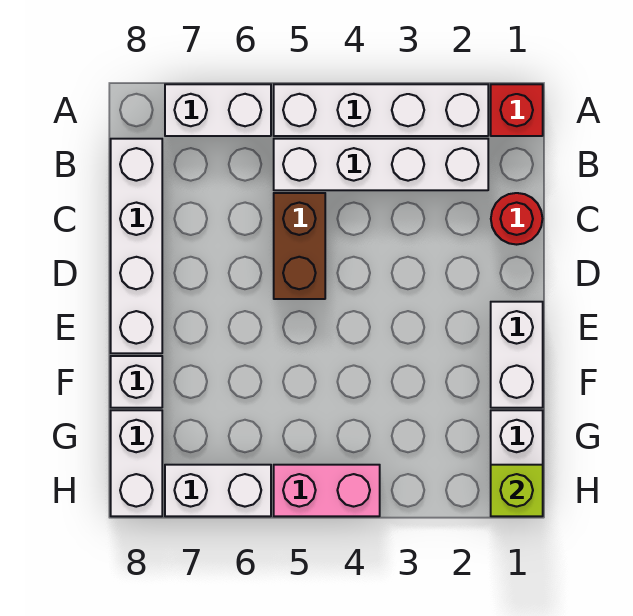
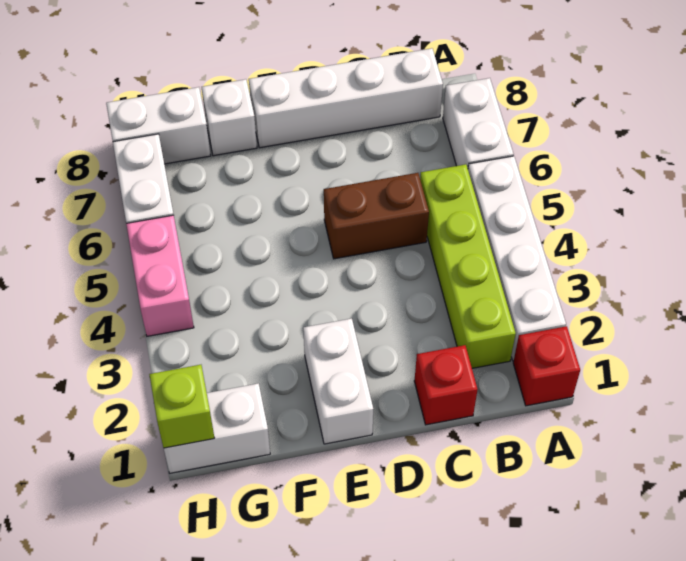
white 1x4 brick [274,139,488,190] -> lime 1x4 brick [420,164,516,368]
red 1x1 round brick [491,193,542,245] -> red 1x1 brick [414,345,478,425]
white 1x2 brick [491,302,543,408] -> white 1x2 brick turned to [303,319,373,444]

